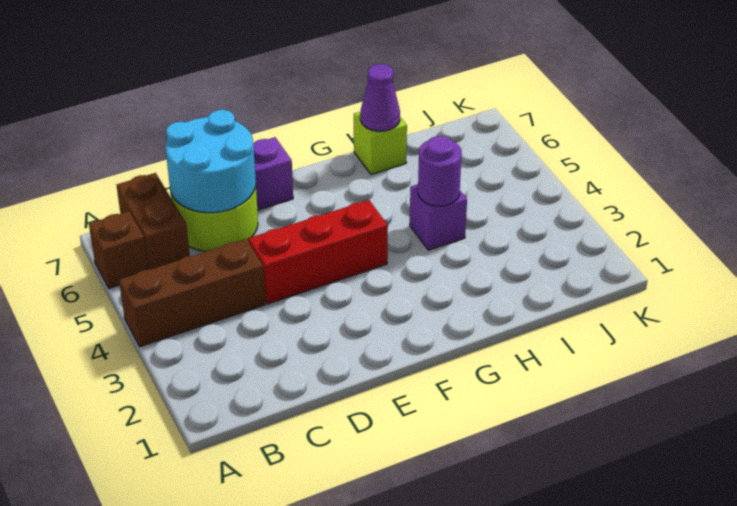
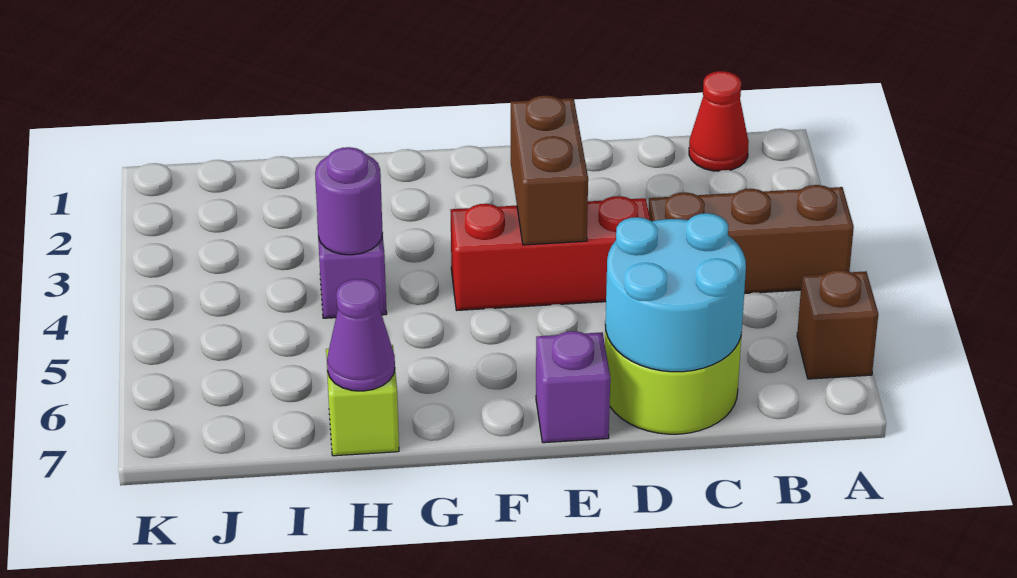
none -> red 1x1 cone [689,71,749,171]
brown 1x2 brick [117,173,190,270] -> brown 1x2 brick moved to [511,96,588,245]

